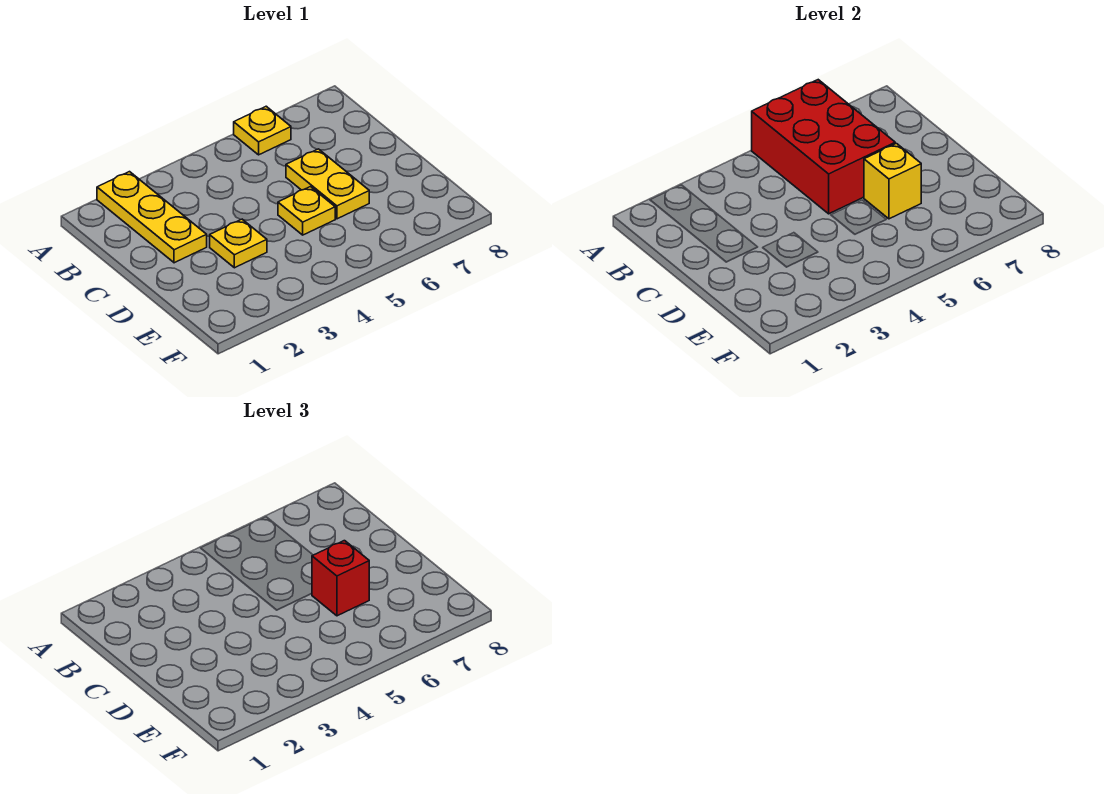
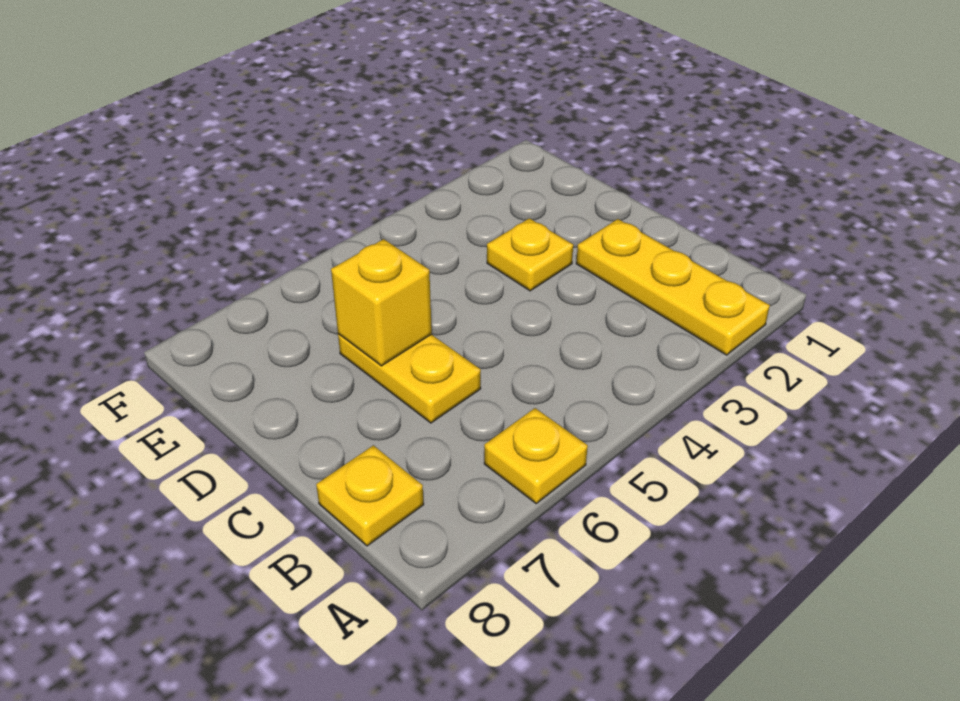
red 2x3 brick [752,80,895,214] -> none
yellow 1x1 plate [278,187,335,235] -> yellow 1x1 plate moved to [316,445,424,546]
red 1x1 brick [312,541,369,616] -> none

